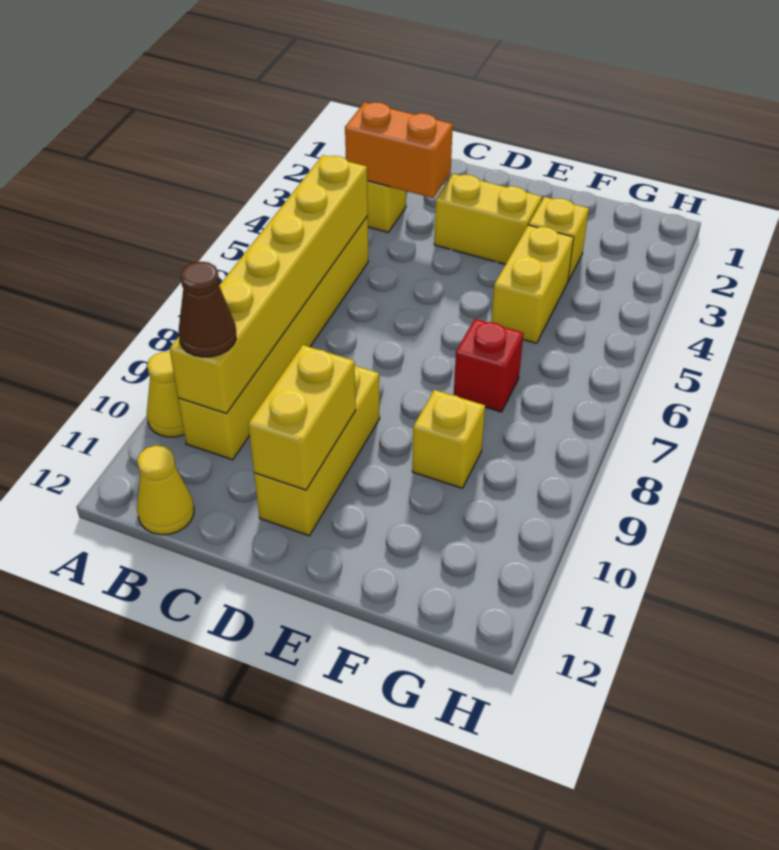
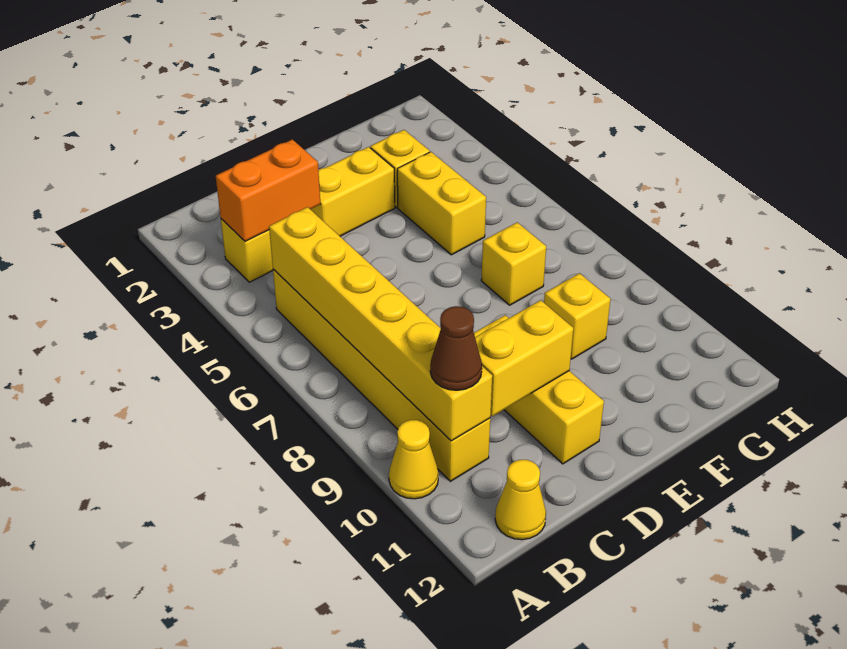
yellow 1x2 brick [248,345,356,490] -> yellow 1x2 brick turned to [475,300,573,416]
red 1x1 brick [454,319,523,412] -> yellow 1x1 brick [481,222,546,305]

